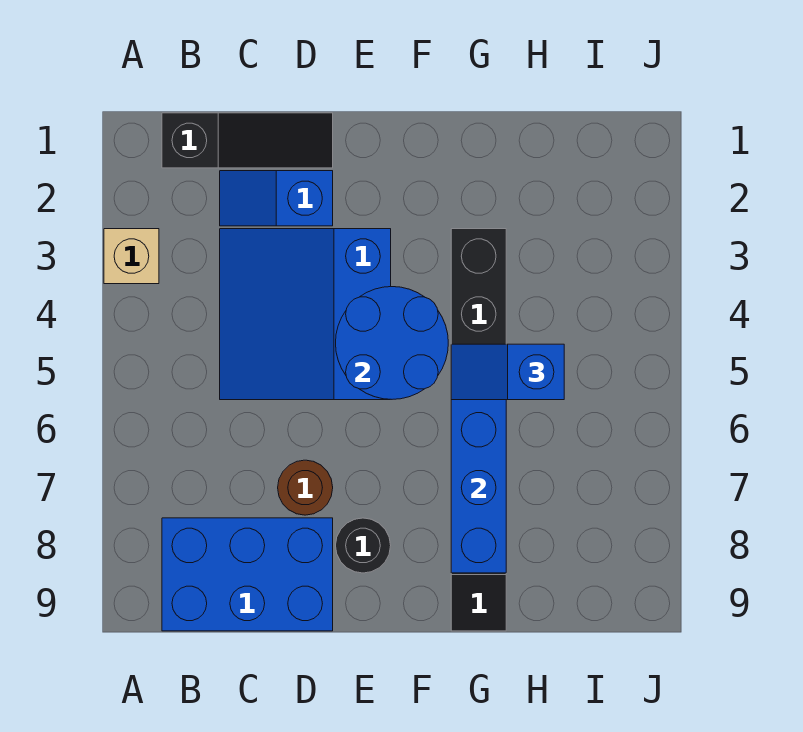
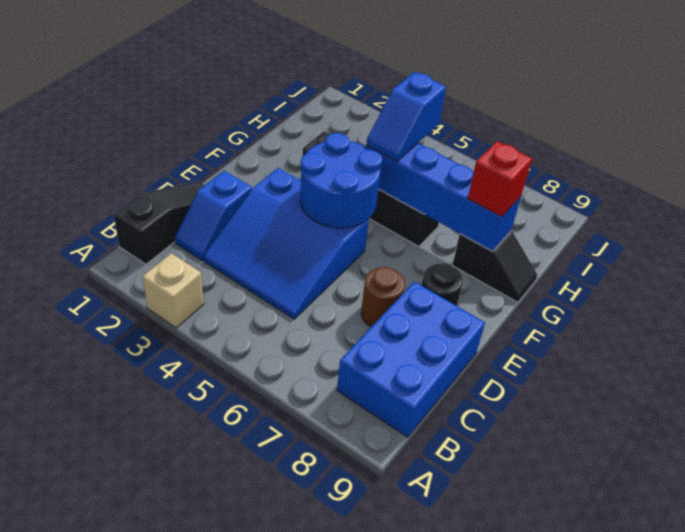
none -> red 1x1 brick [468,141,532,217]

